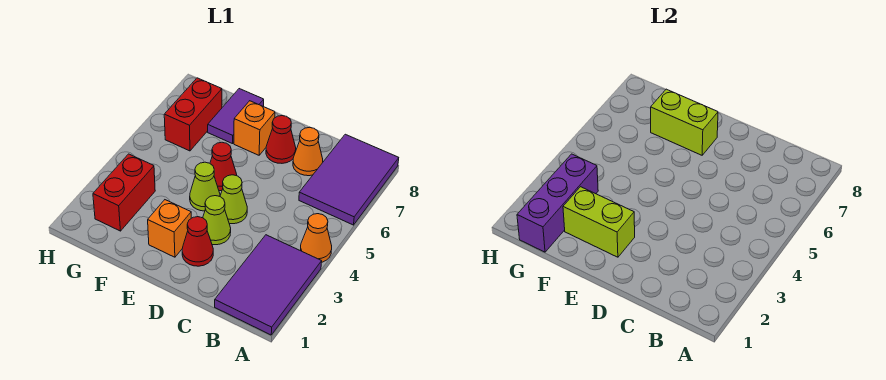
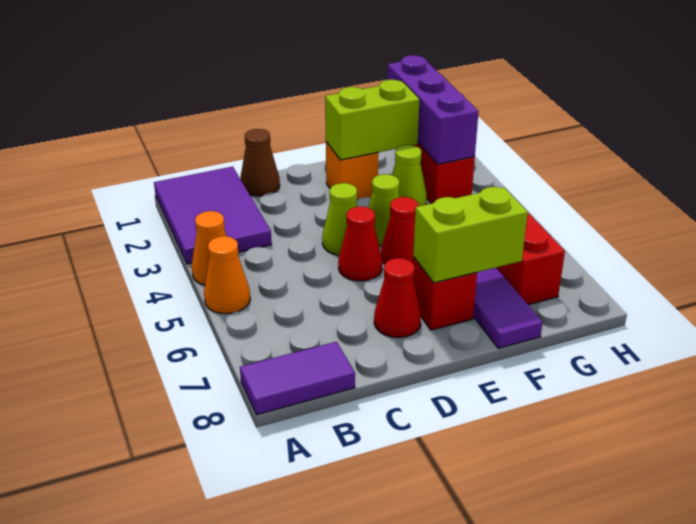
purple 2x3 tile [299,134,399,225] -> purple 1x2 tile [240,342,355,415]
none -> brown 1x1 cone [240,129,280,196]
orange 1x1 cone [293,127,323,176] -> orange 1x1 cone moved to [204,236,250,314]
red 1x1 cone [182,217,213,266] -> red 1x1 cone moved to [338,207,382,281]
lime 1x1 cone [203,196,231,245] -> lime 1x1 cone moved to [392,145,427,206]
orange 1x1 brick [234,101,275,155] -> red 1x1 brick [413,257,477,330]

